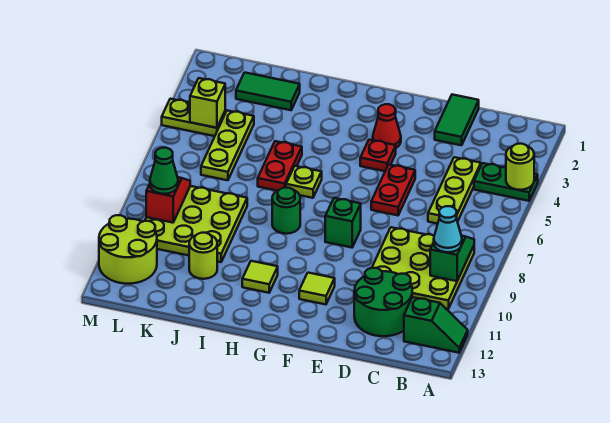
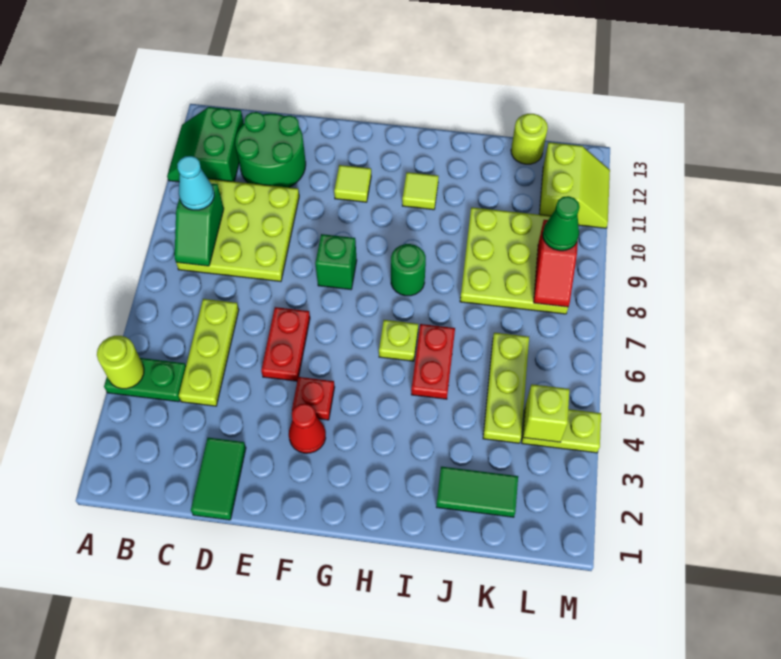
green 1x2 slope [404,297,468,353] -> green 2x2 slope [167,107,244,182]
lime 1x1 round brick [189,233,217,279] -> lime 1x1 round brick moved to [511,114,548,164]
lime 2x2 round brick [99,215,157,284] -> lime 2x2 slope [539,142,610,228]

